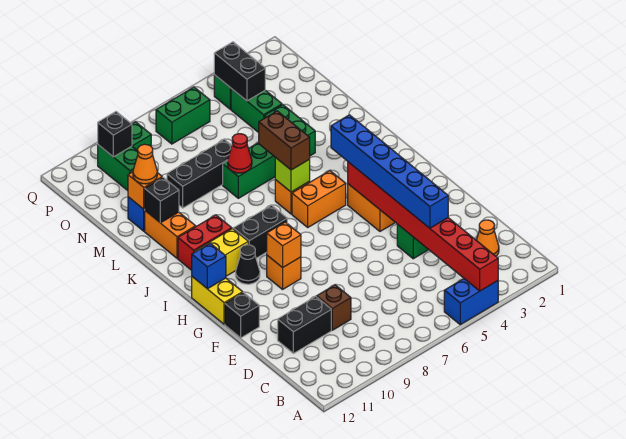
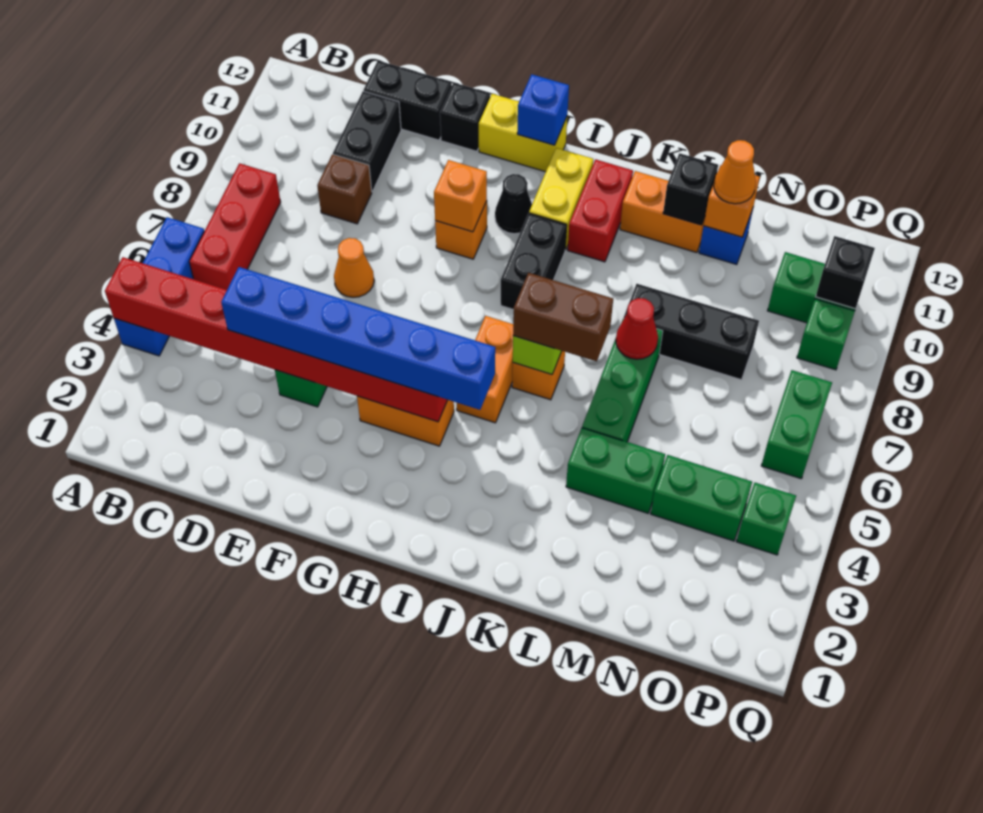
blue 1x2 brick [444,279,498,325] -> blue 1x3 brick [114,217,204,356]
none -> red 1x3 brick [189,163,281,290]
orange 1x1 cone [476,220,499,256] -> orange 1x1 cone moved to [334,238,374,297]
black 1x3 brick [167,139,232,208] -> black 1x3 brick turned to [624,284,759,380]
black 1x2 brick [214,42,265,101] -> black 1x2 brick moved to [364,61,452,140]

